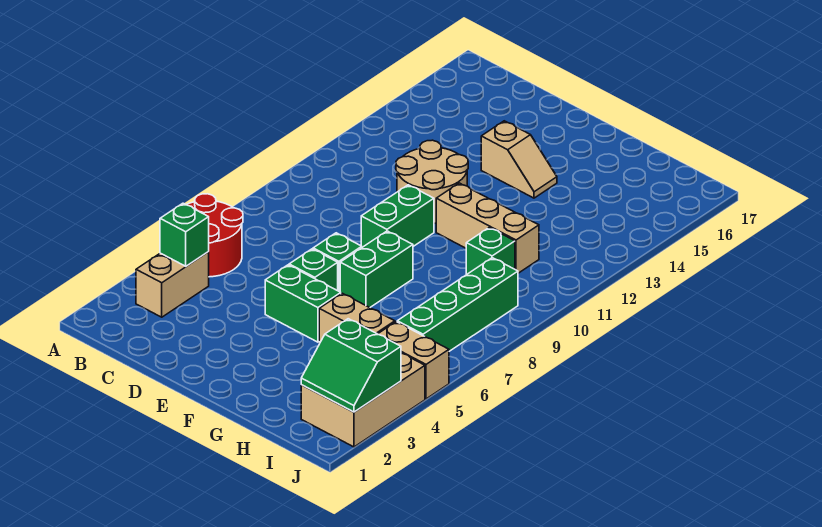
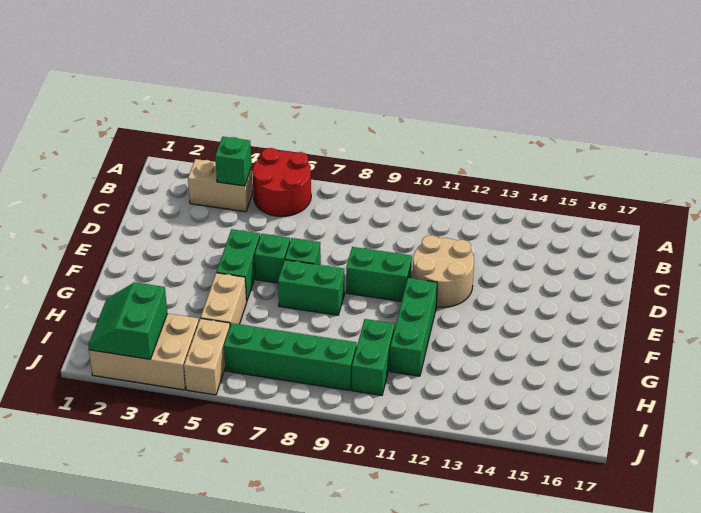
tan 1x2 slope [481,121,557,198] -> none
tan 1x3 brick [436,183,539,273] -> green 1x3 brick [390,278,437,376]
green 1x1 brick [466,228,515,275] -> green 1x2 brick [352,319,395,395]

